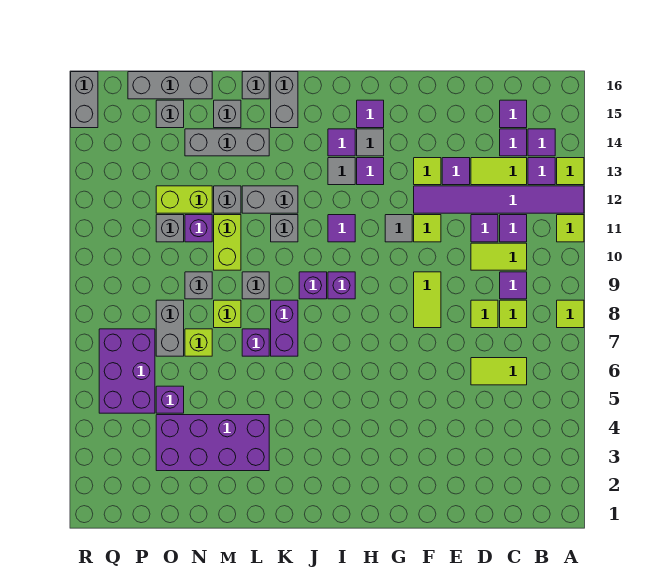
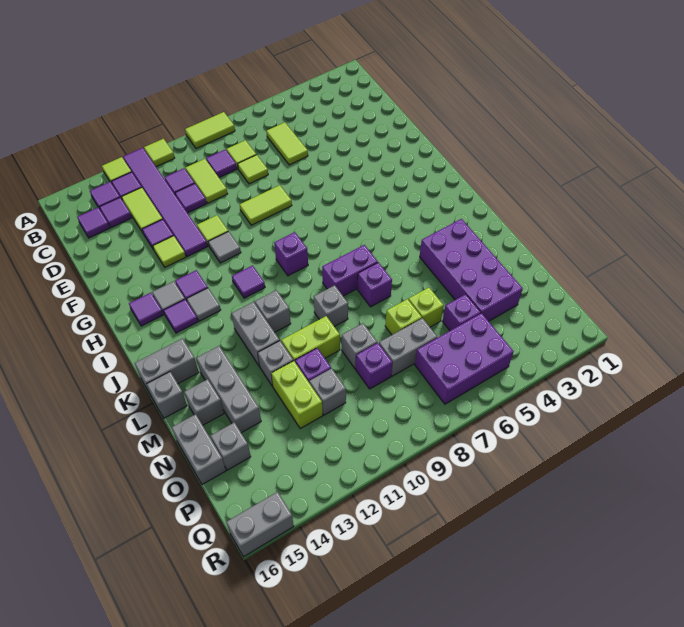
lime 1x1 tile [557,300,584,328] -> lime 1x2 tile [185,112,235,149]
purple 1x1 brick [299,272,327,299] -> purple 1x1 brick moved to [356,343,392,389]
lime 1x1 brick [214,300,241,328] -> lime 1x1 brick moved to [408,288,444,327]
grey 1x3 brick [128,72,212,99] -> grey 1x2 brick [172,414,226,484]

